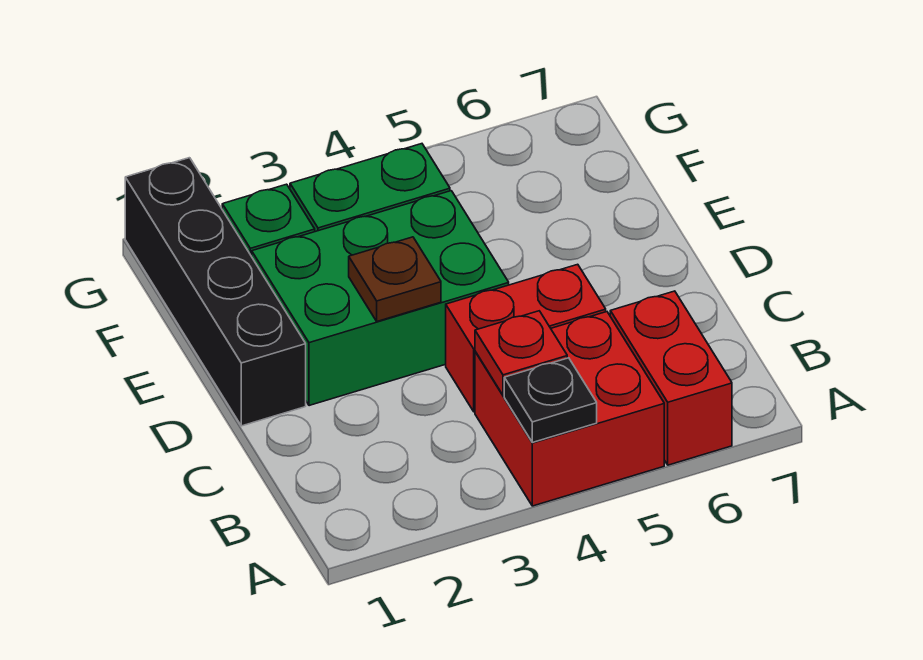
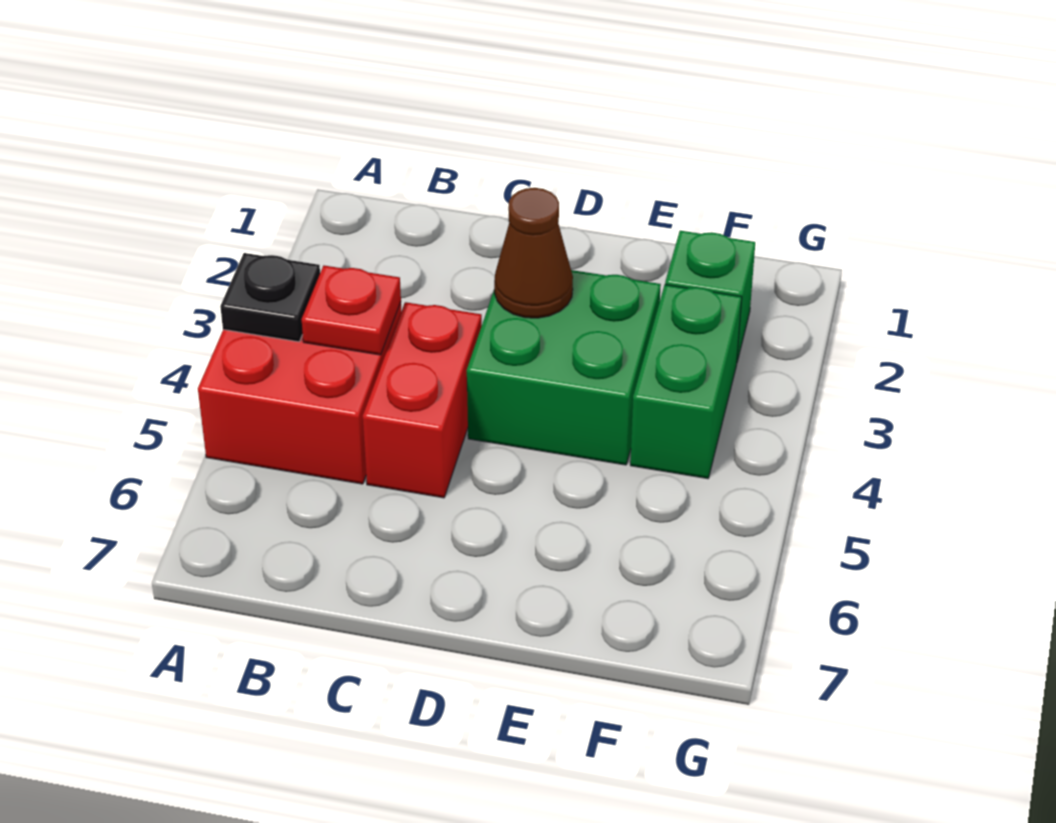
red 1x2 brick [610,291,732,465] -> none
black 1x4 brick [125,158,306,426] -> none
green 2x3 brick [252,191,509,406] -> green 2x2 brick [467,270,661,465]
brown 1x1 plate [349,237,441,321] -> brown 1x1 cone [494,188,573,318]

